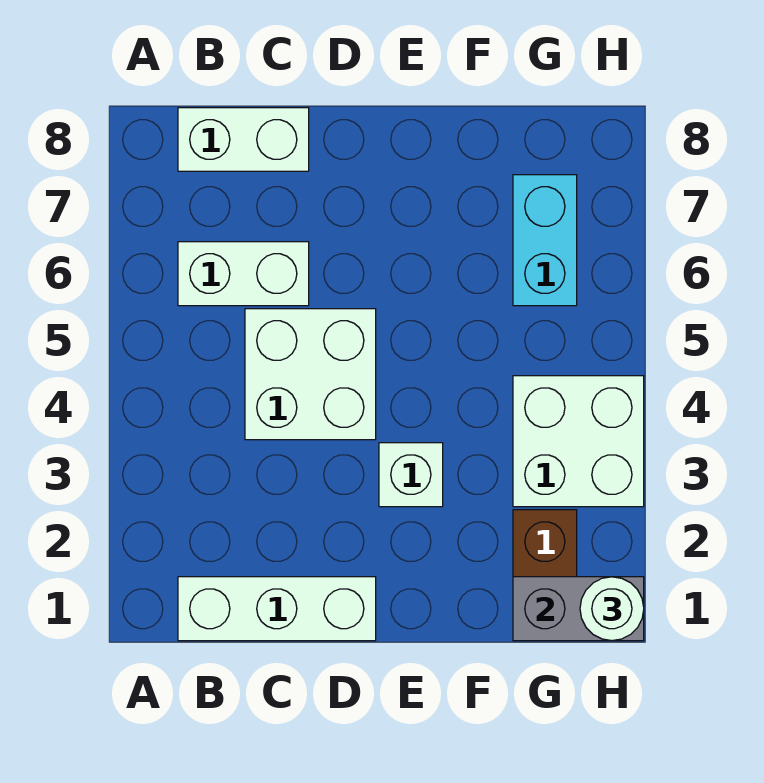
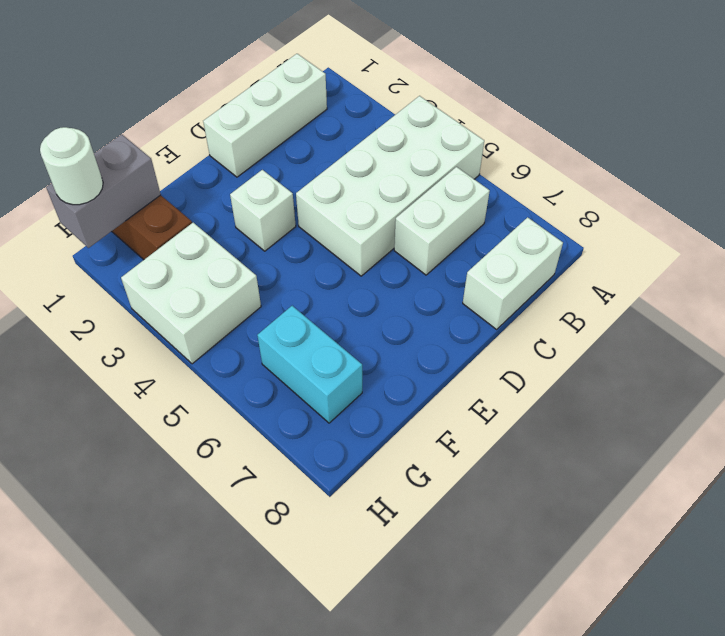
white 2x2 brick [245,309,376,440] -> white 2x4 brick [296,96,484,276]

